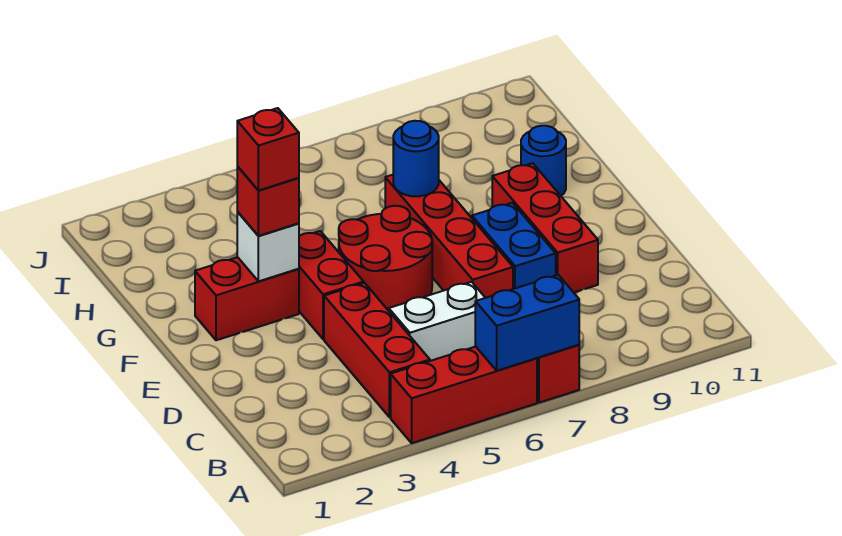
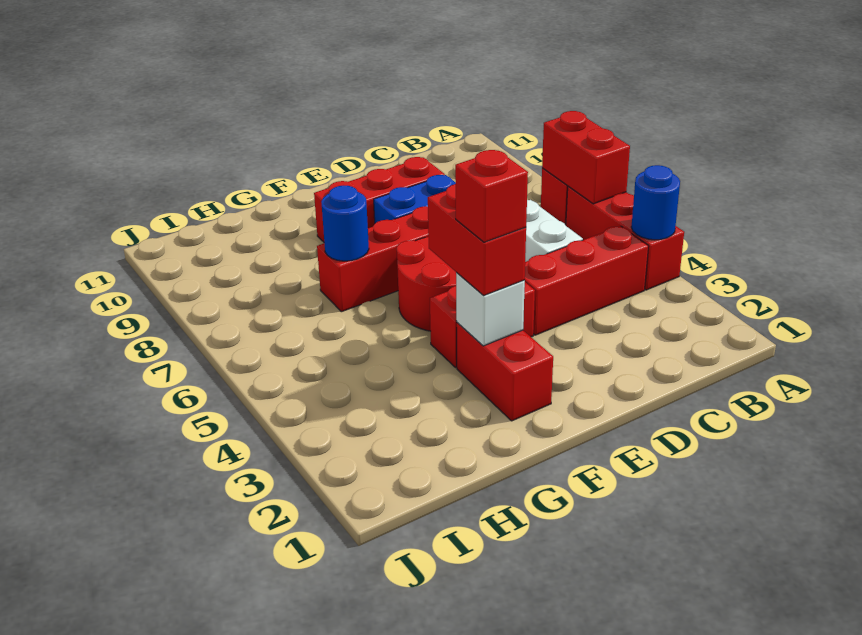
blue 1x2 brick [475,275,579,371] -> red 1x2 brick [542,111,630,204]
red 1x1 brick [237,167,299,236] -> red 1x2 brick [428,184,526,295]
blue 1x1 round brick [521,126,566,196] -> blue 1x1 round brick moved to [631,165,680,240]

